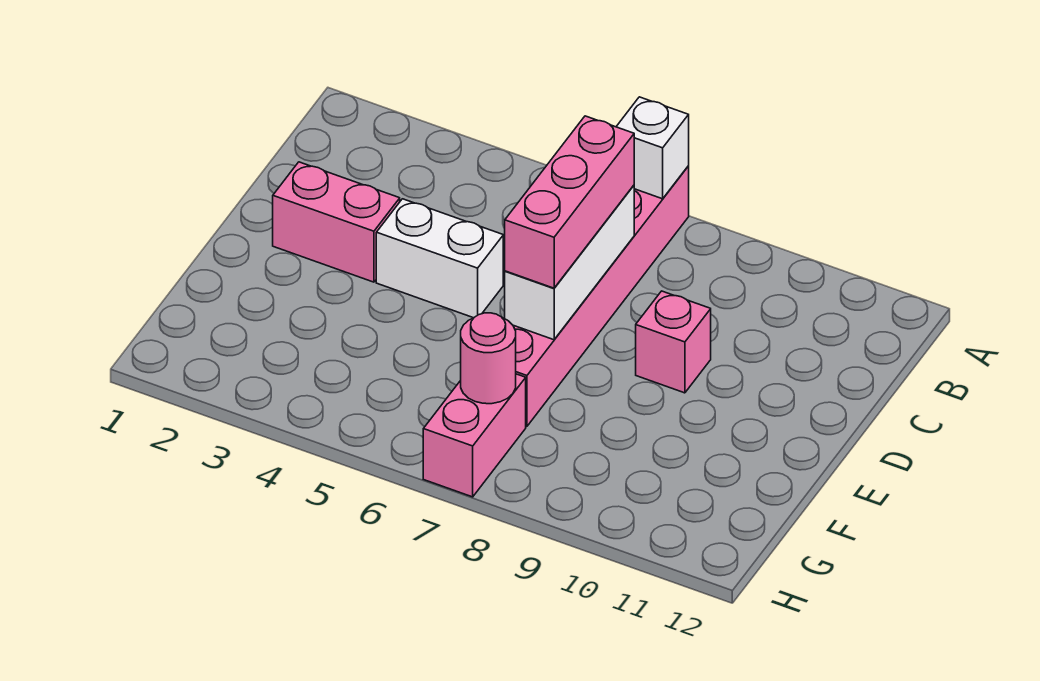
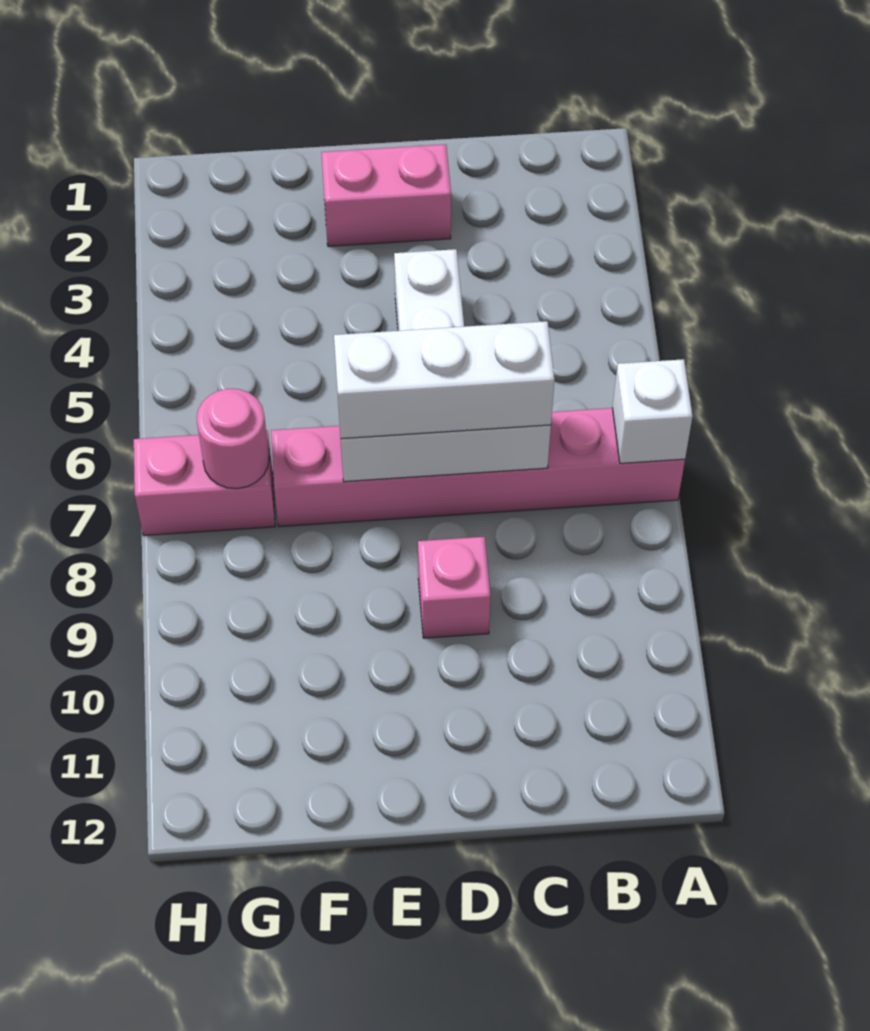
pink 1x3 brick [505,116,634,288] -> white 1x3 brick [334,321,554,439]
pink 1x2 brick [273,162,400,282] -> pink 1x2 brick turned to [321,144,451,246]

